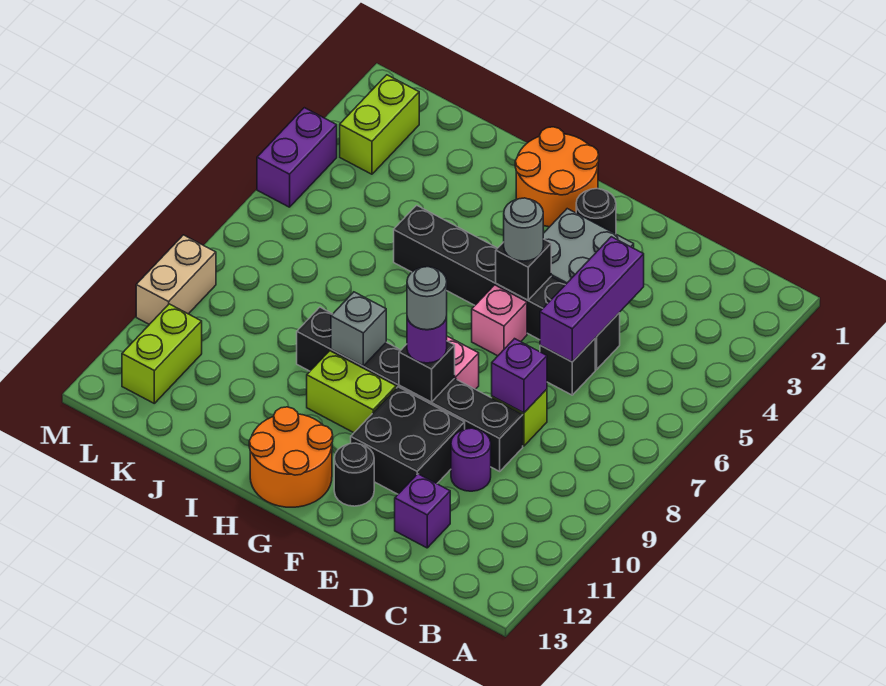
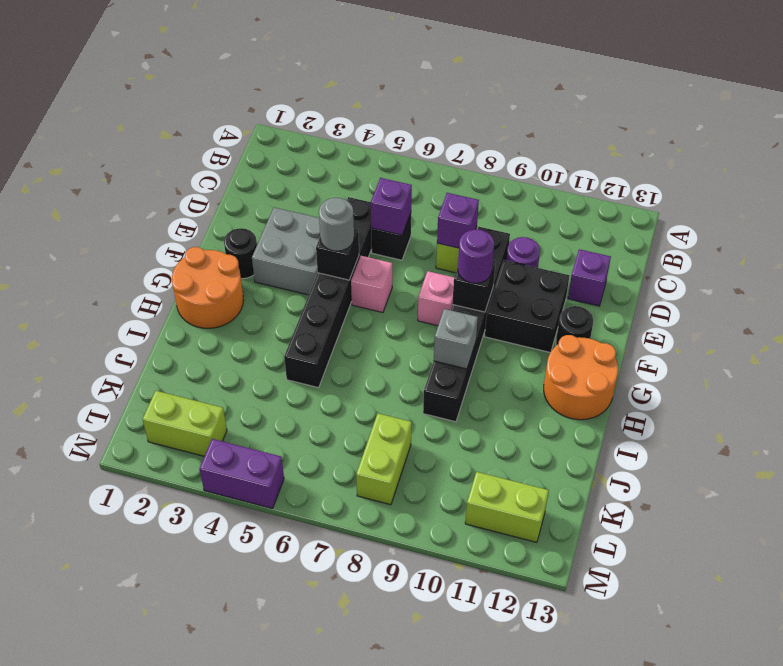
purple 1x3 brick [540,237,644,362] -> purple 1x1 brick [371,178,412,235]
grey 1x1 round brick [407,267,447,330] -> none
lime 1x2 brick [307,351,396,433] -> lime 1x2 brick moved to [356,413,412,505]
tan 1x2 brick [136,235,216,324] -> none

